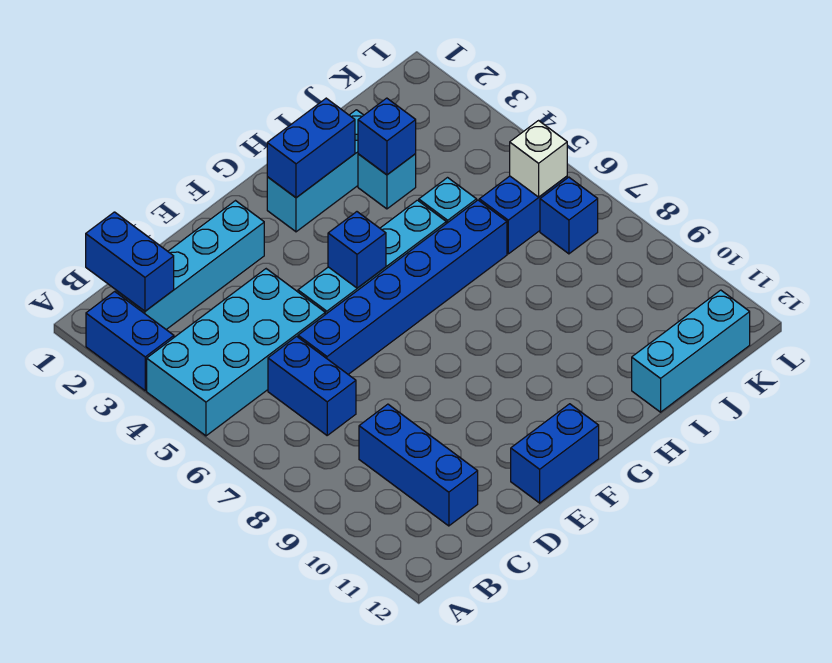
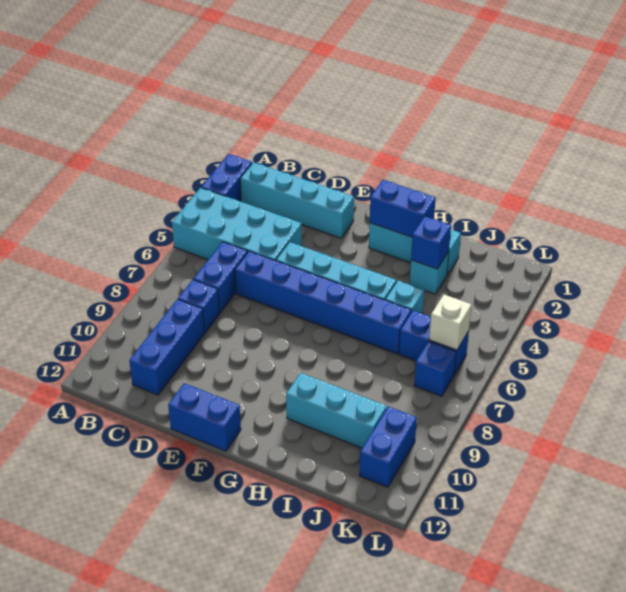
blue 1x2 brick [86,212,174,311] -> blue 1x2 brick moved to [359,406,417,487]
blue 1x1 brick [328,212,386,288] -> blue 1x1 brick moved to [178,280,220,332]
cyan 1x3 brick [632,290,750,412] -> cyan 1x3 brick moved to [286,373,387,448]

